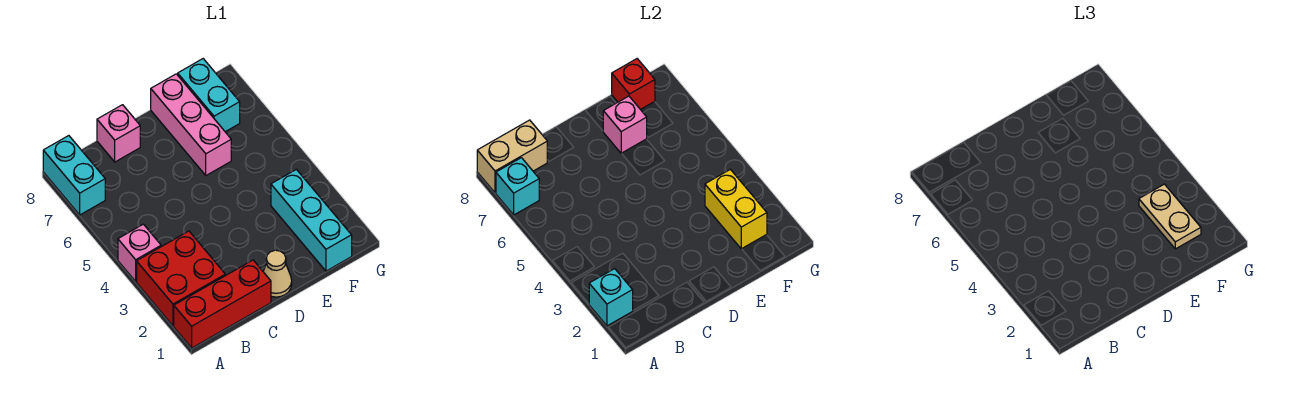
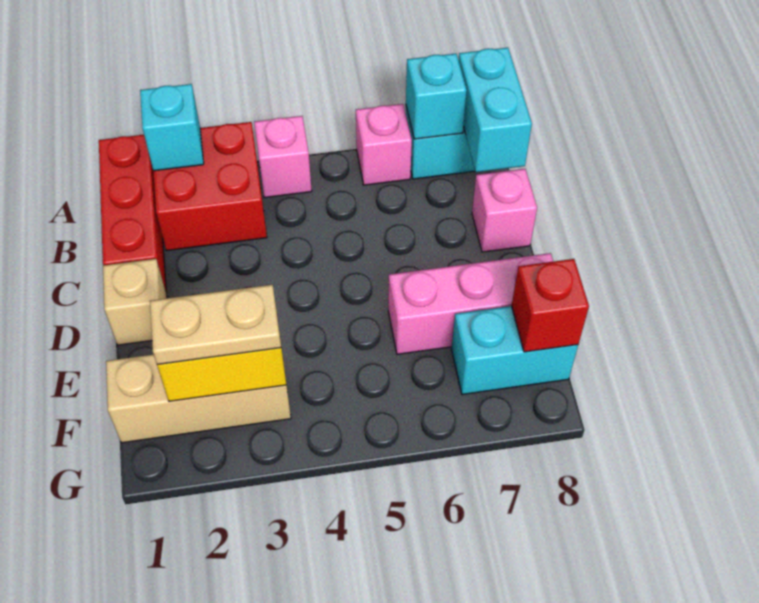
tan 1x2 brick [477,120,547,193] -> cyan 1x2 brick [458,48,532,172]
tan 1x1 cone [263,250,292,297] -> tan 1x1 brick [103,259,167,345]
pink 1x1 brick [603,96,647,153] -> pink 1x1 brick moved to [356,104,412,185]
cyan 1x3 brick [271,169,352,271] -> tan 1x3 brick [106,355,291,443]

